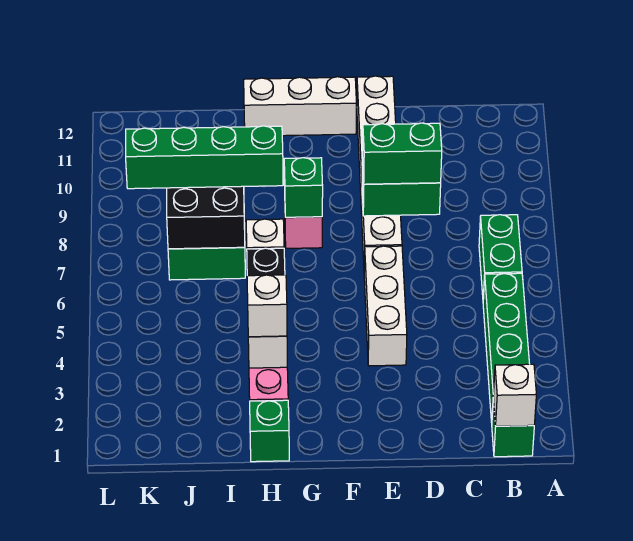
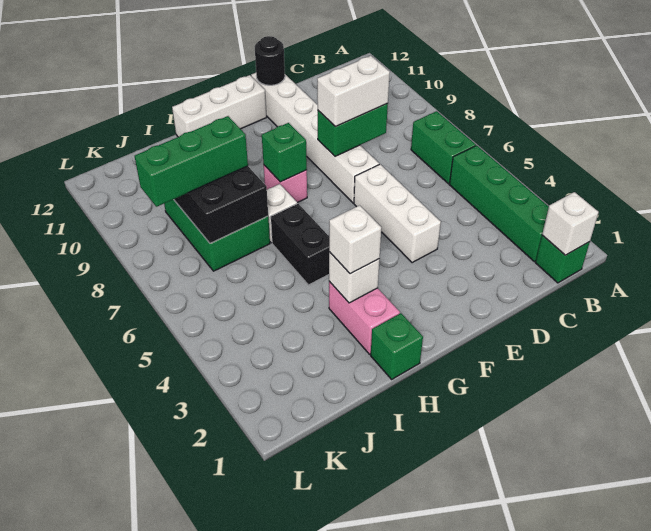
green 1x2 brick [363,123,442,184] -> white 1x2 brick [317,56,390,127]
none -> black 1x1 round brick [255,36,285,85]
green 1x4 brick [126,126,283,189] -> green 1x3 brick [135,116,248,207]

